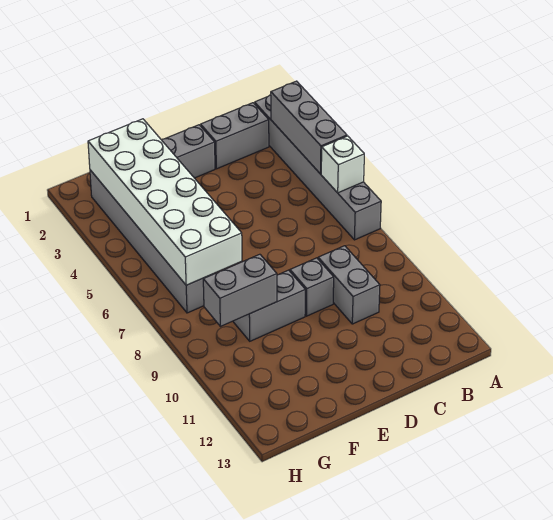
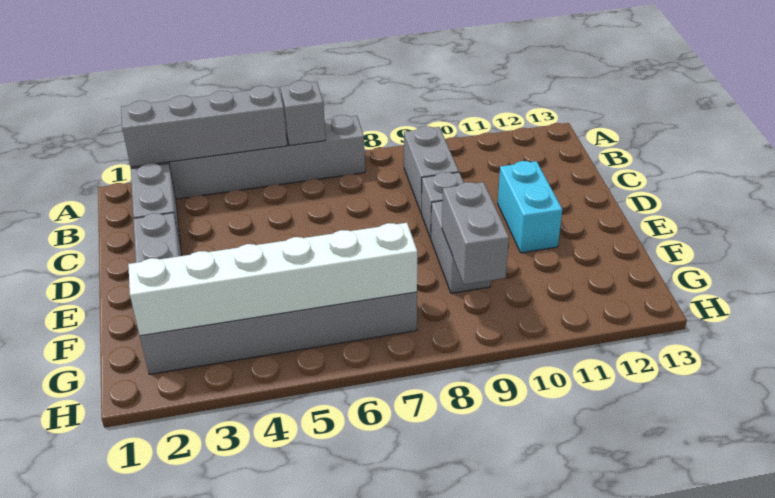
grey 1x3 brick [271,81,347,174] -> grey 1x4 brick [121,86,287,167]
white 1x1 brick [321,136,364,193] -> grey 1x1 brick [280,81,326,146]
grey 1x2 brick [318,246,380,324] -> grey 1x2 brick turned to [404,126,459,214]
none -> cyan 1x2 brick [498,161,562,253]
white 2x6 brick [88,119,242,285] -> white 1x6 brick [128,223,417,336]

